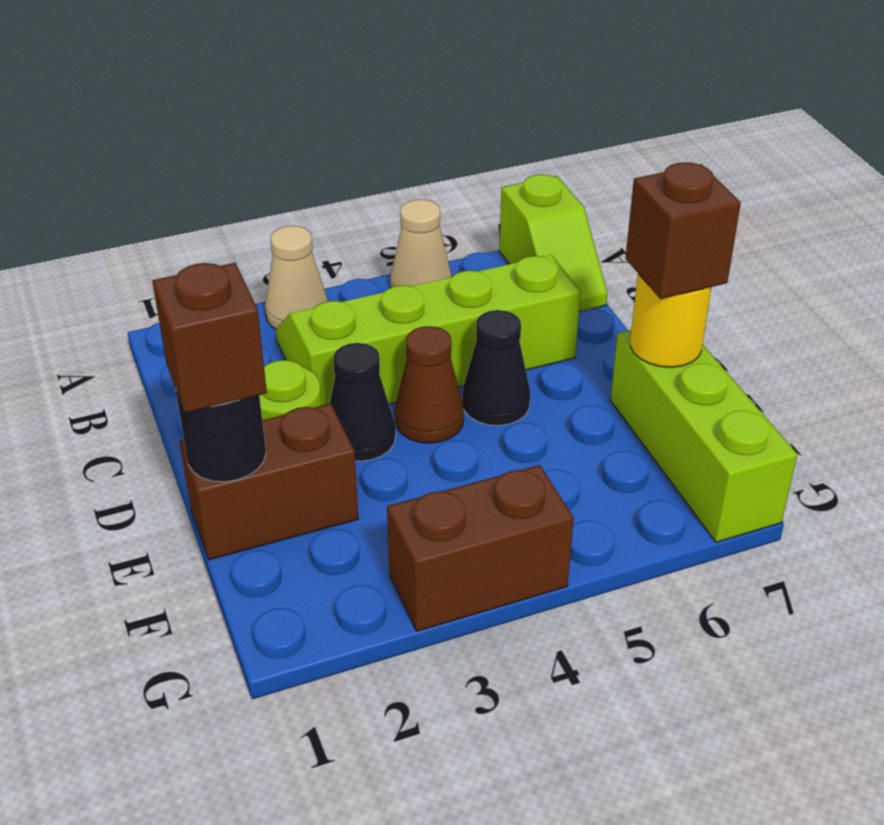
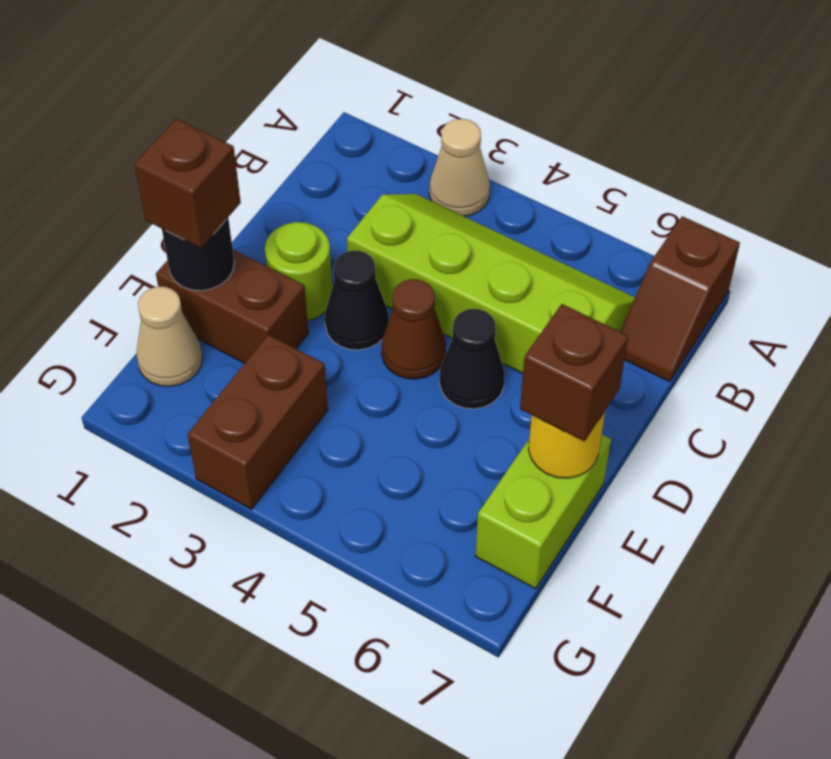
tan 1x1 cone [390,199,452,288] -> tan 1x1 cone moved to [136,287,202,386]
lime 1x2 slope [499,174,607,312] -> brown 1x2 slope [620,216,740,382]
lime 1x3 brick [610,330,797,542] -> lime 1x2 brick [476,435,611,589]
brown 1x2 brick [387,465,574,631] -> brown 1x2 brick turned to [188,335,328,509]

